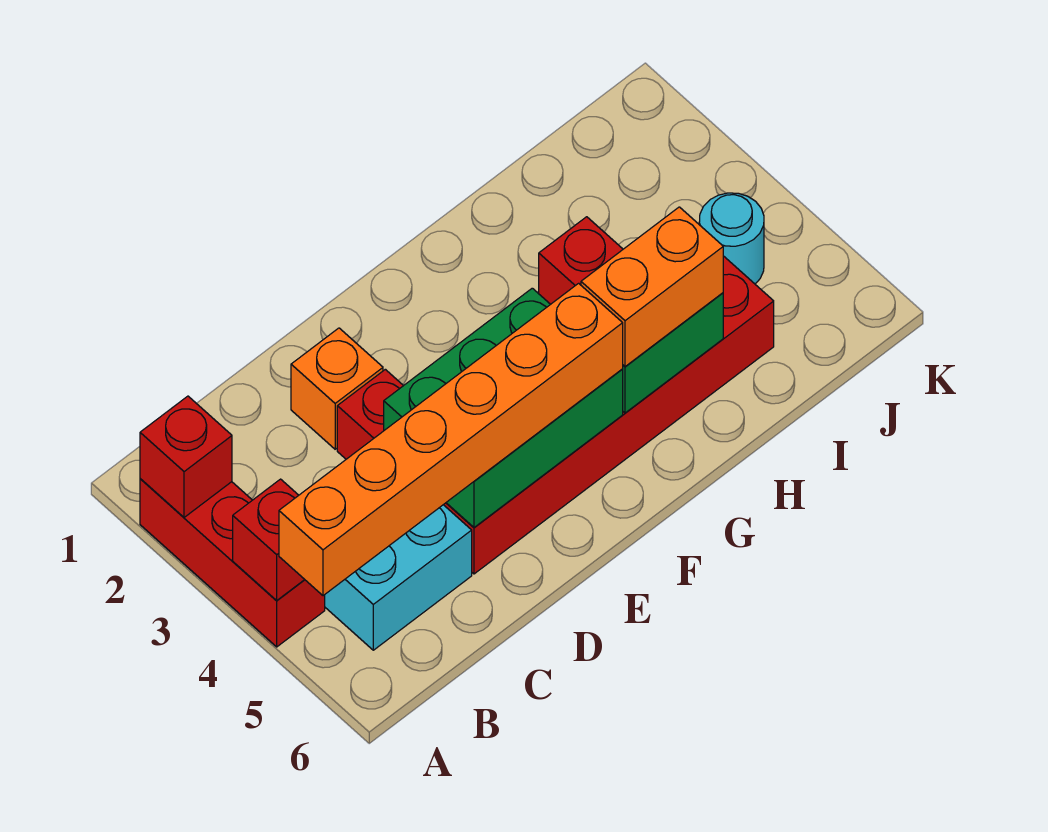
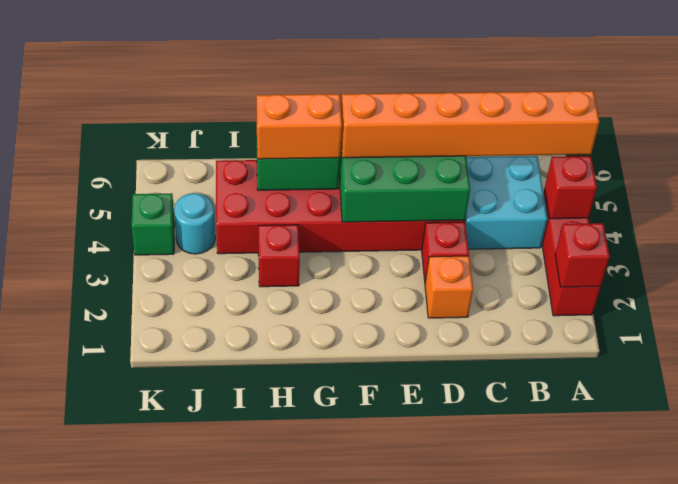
none -> green 1x1 brick [132,193,175,255]

